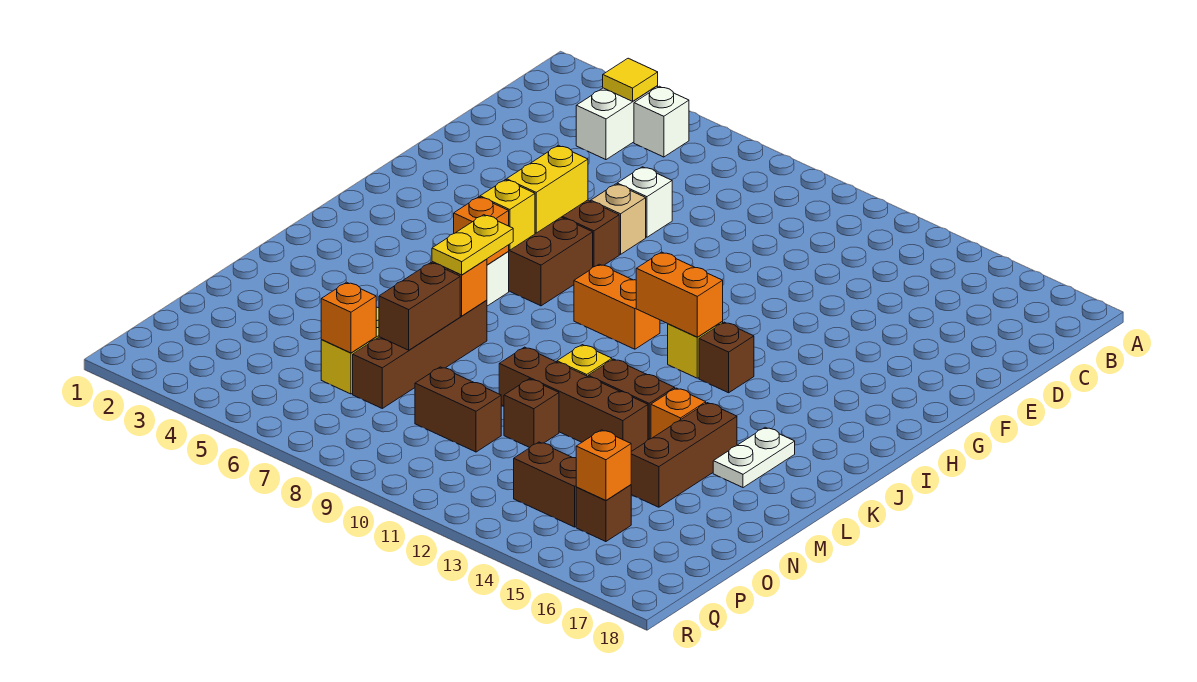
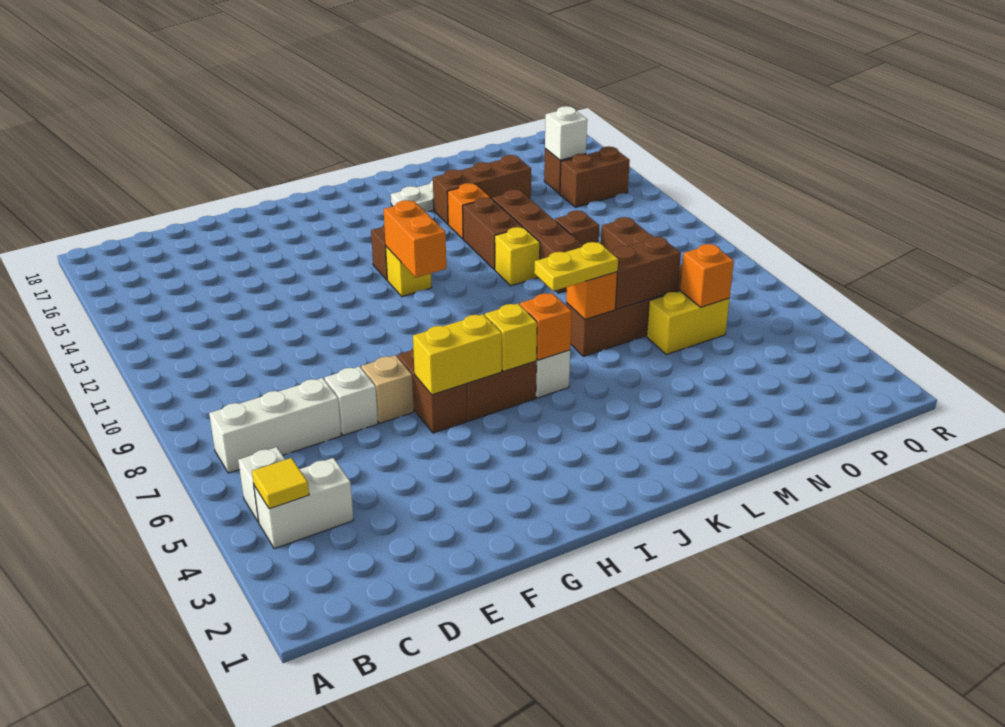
none -> white 1x3 brick [209,378,341,473]
orange 1x2 brick [574,264,660,349] -> none
brown 1x2 brick [514,442,576,527] -> brown 1x2 brick turned to [560,146,630,207]
orange 1x1 brick [576,430,631,501] -> white 1x1 brick [545,106,587,160]

